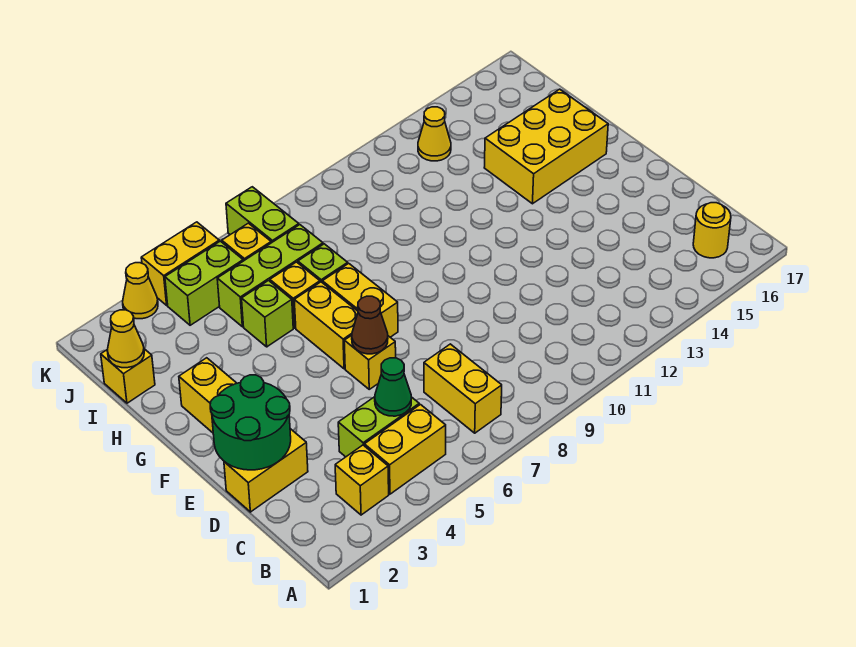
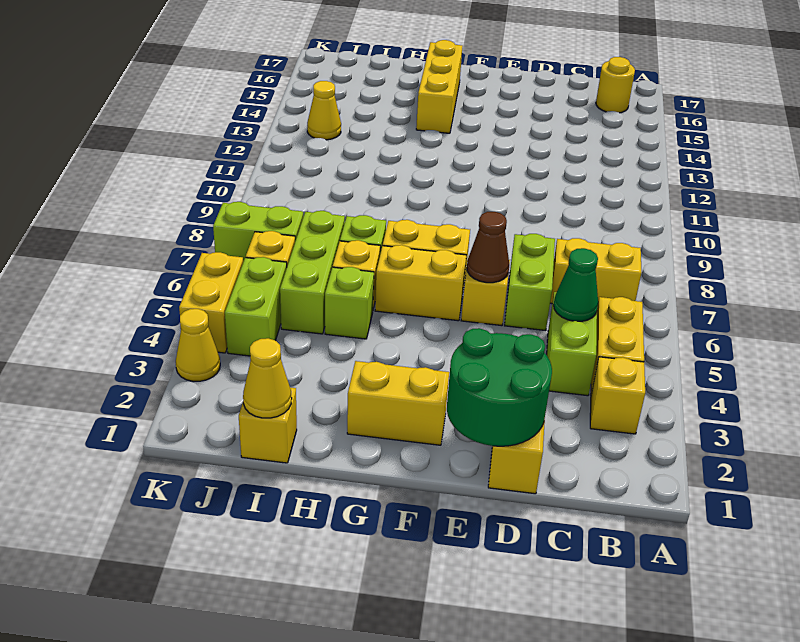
none -> lime 1x2 brick [505,234,555,331]
yellow 2x3 brick [484,89,608,204] -> yellow 1x3 brick [416,40,462,133]

